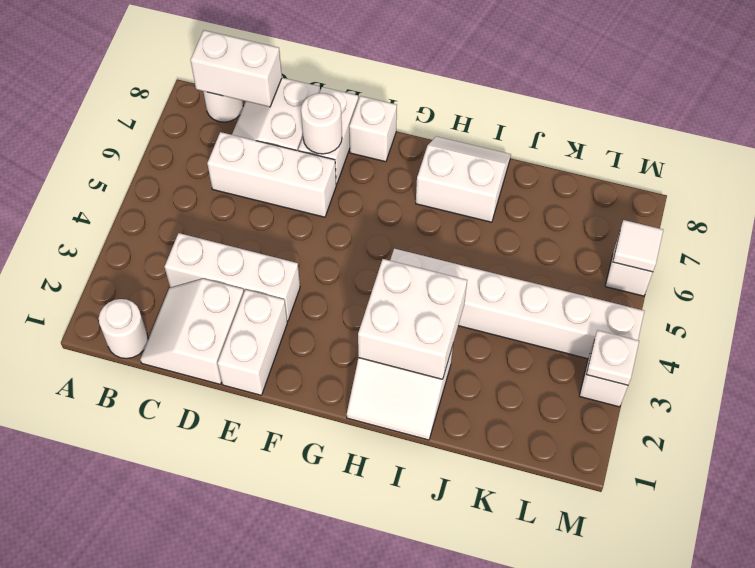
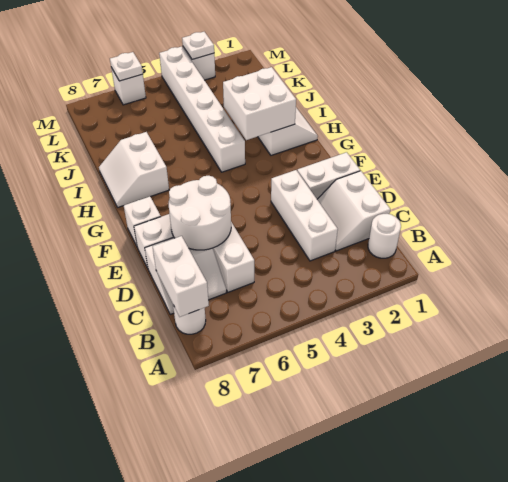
white 2x2 slope [140,279,244,384] -> white 2x2 slope turned to [317,171,390,251]
white 1x1 round brick [301,93,342,154] -> white 2x2 round brick [169,176,231,250]
white 1x1 tile [613,220,663,272] -> white 1x1 plate [110,52,143,81]

